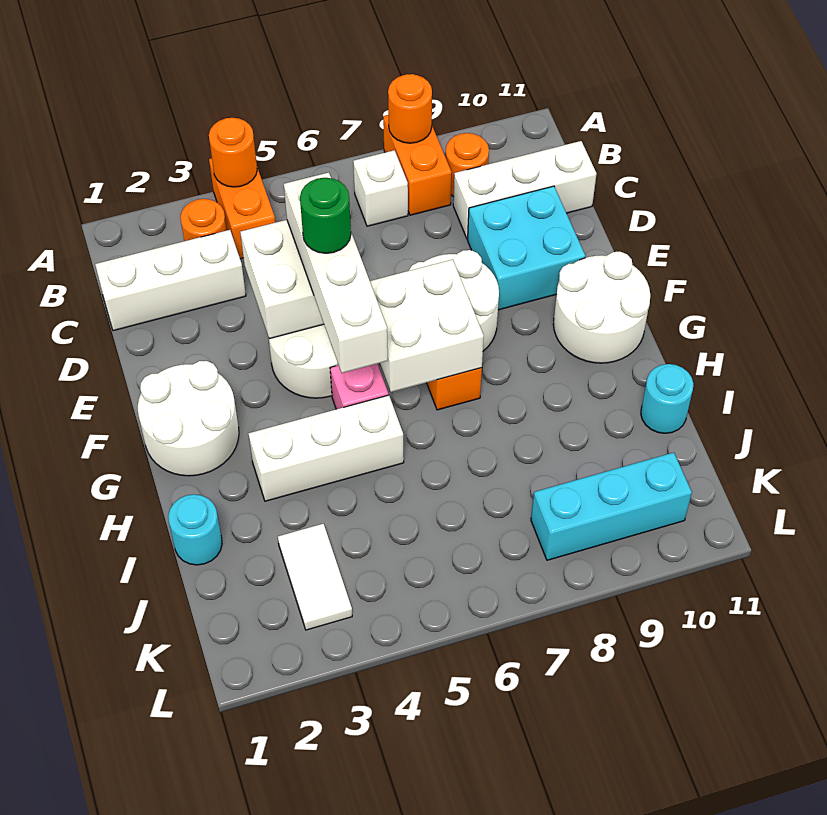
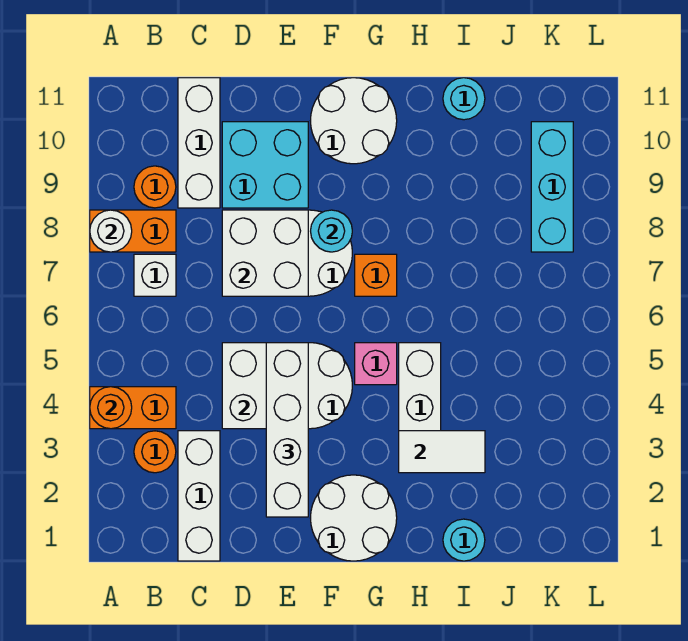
orange 1x1 round brick [388,74,432,143] -> white 1x1 round brick [90,210,132,252]
white 1x4 brick [284,172,388,373] -> white 1x4 brick turned to [266,343,308,517]
green 1x1 round brick [300,178,351,253] -> none
white 2x2 brick [370,259,484,392] -> white 2x2 brick moved to [222,210,308,296]
none -> cyan 1x1 round brick [311,210,352,252]
white 1x2 tile [278,524,352,630] -> white 1x2 tile moved to [399,431,485,473]

